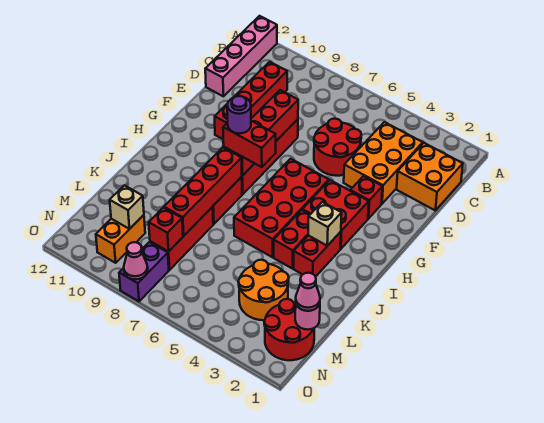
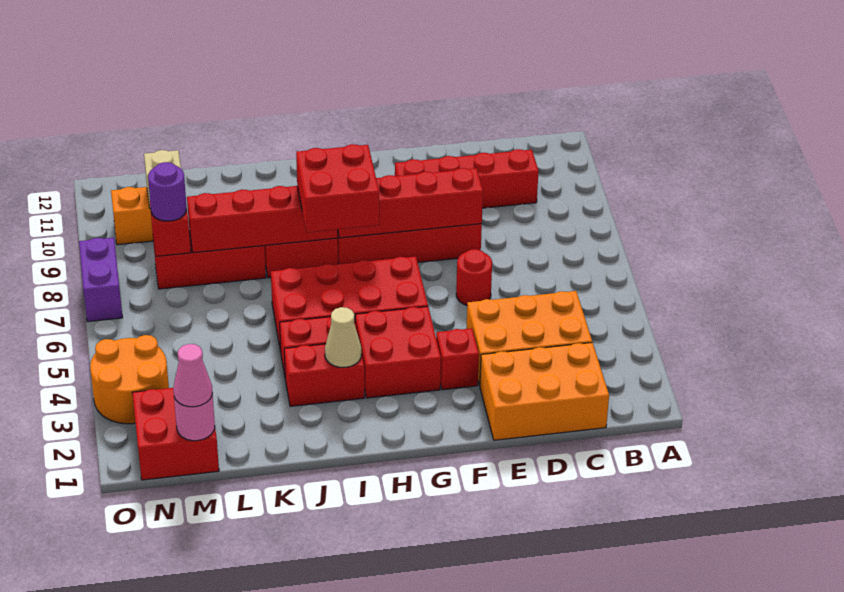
pink 1x4 brick [205,16,277,96] -> none
orange 2x2 brick [397,143,463,211] -> orange 2x3 brick [480,343,609,440]
red 2x2 round brick [314,119,361,176] -> red 1x1 round brick [456,249,492,305]
red 1x2 brick [223,121,276,167] -> red 2x2 brick [296,144,379,232]
purple 1x1 round brick [227,96,251,134] -> purple 1x1 round brick moved to [148,162,187,221]
tan 1x1 brick [308,202,342,246] -> tan 1x1 cone [325,307,361,367]
orange 2x2 round brick [238,260,289,320] -> orange 2x2 round brick moved to [90,335,169,424]
red 2x2 round brick [264,299,314,360] -> red 2x2 brick [132,388,219,480]
purple 1x2 brick [119,242,169,301] -> purple 1x2 brick turned to [79,238,123,322]
pink 1x1 cone [124,242,148,279] -> none

